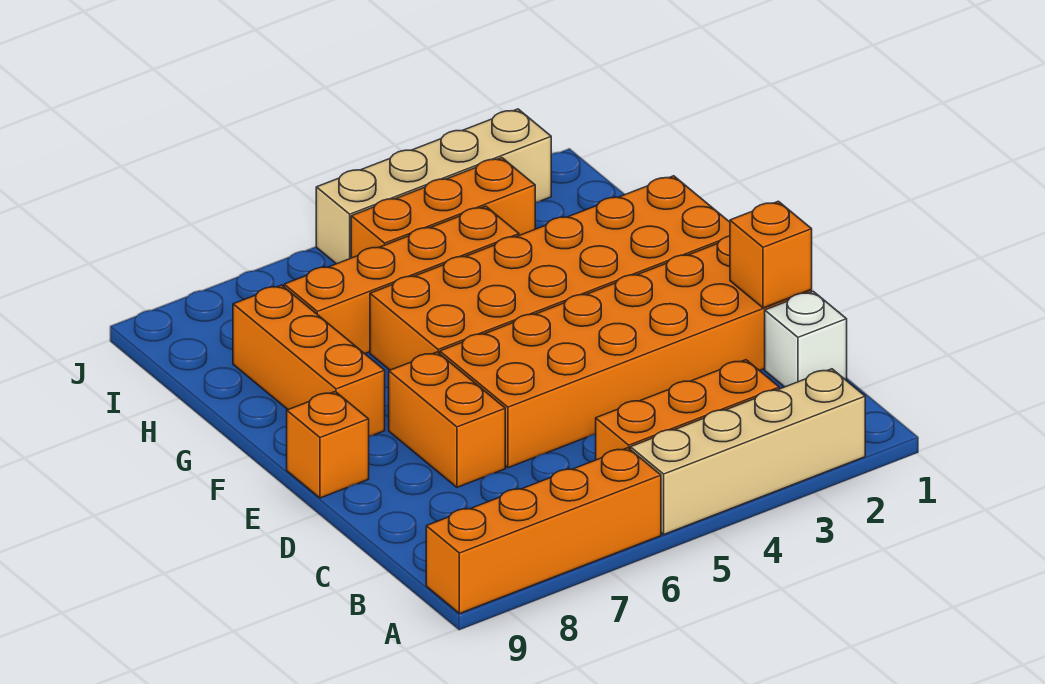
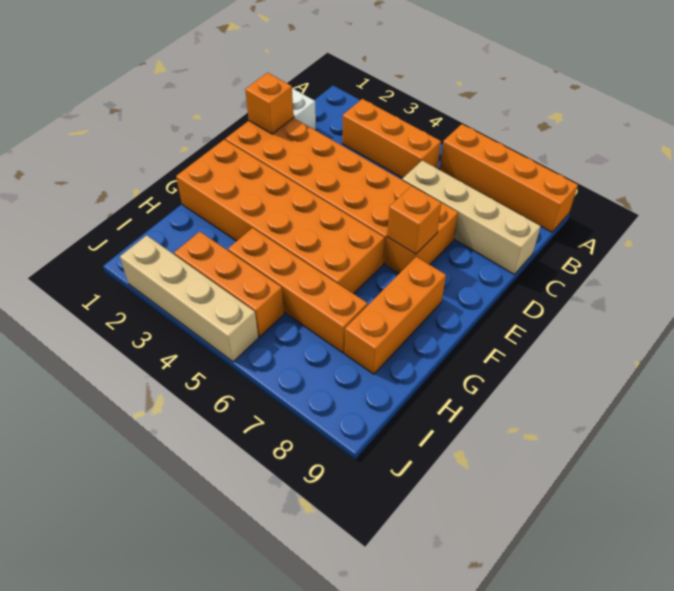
tan 1x4 brick [630,369,865,534] -> tan 1x4 brick moved to [402,160,540,274]
orange 1x1 brick [287,392,369,498] -> orange 1x1 brick moved to [387,186,441,254]

